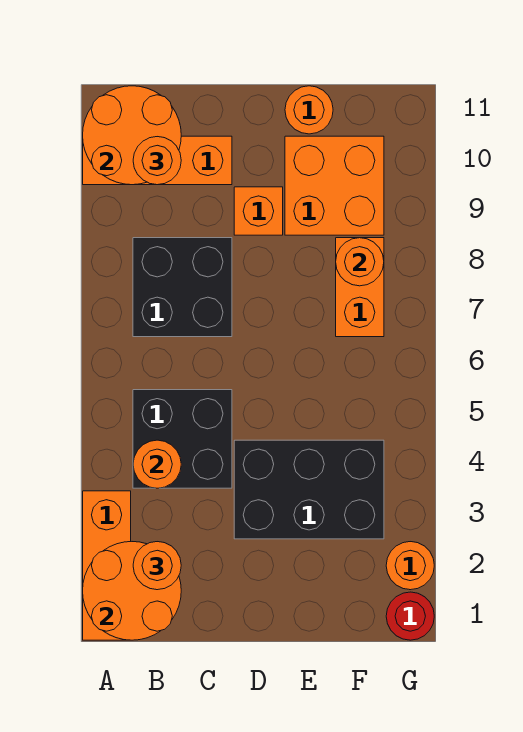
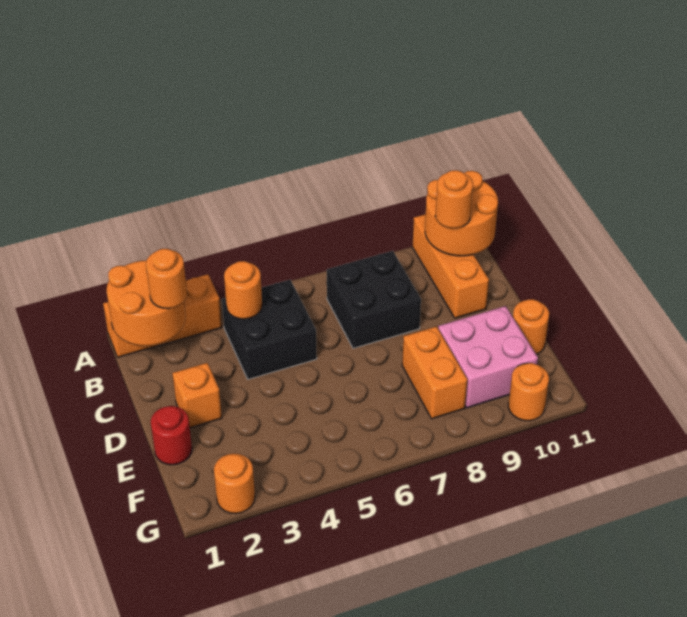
black 2x3 brick [234,440,384,539] -> none
orange 1x1 brick [234,187,283,235] -> orange 1x1 brick moved to [172,363,222,428]
orange 2x2 brick [285,136,384,235] -> pink 2x2 brick [438,306,538,408]
orange 1x2 brick [336,238,384,337] -> orange 1x2 brick turned to [402,326,467,419]
orange 1x1 round brick [336,238,384,286] -> orange 1x1 round brick moved to [508,363,549,421]
red 1x1 round brick [386,592,434,640] -> red 1x1 round brick moved to [151,406,192,465]

